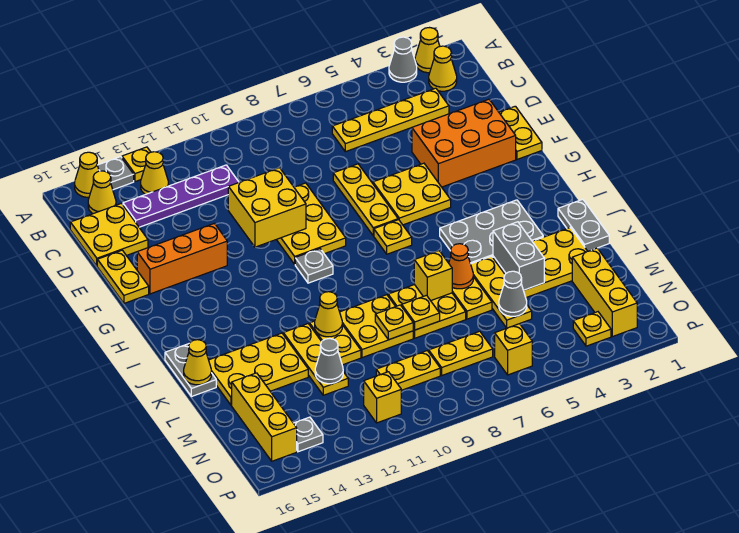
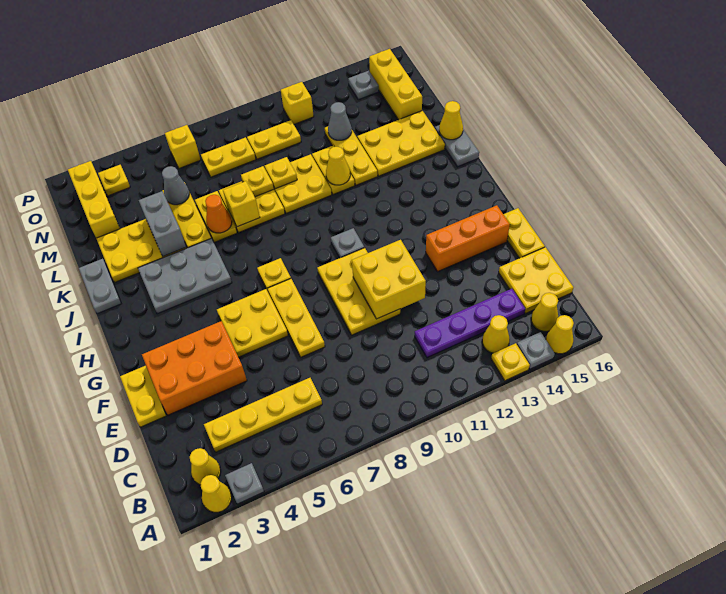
grey 1x1 cone [389,37,417,82] -> grey 1x1 plate [225,463,264,504]

